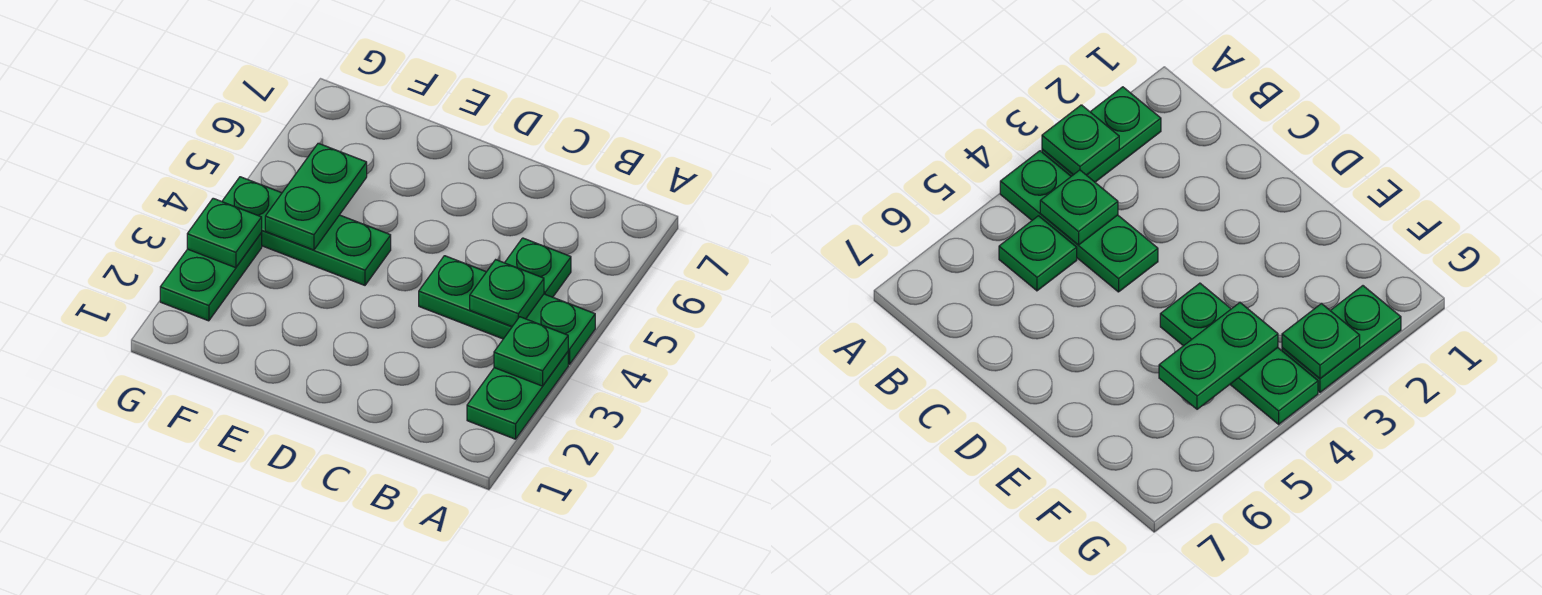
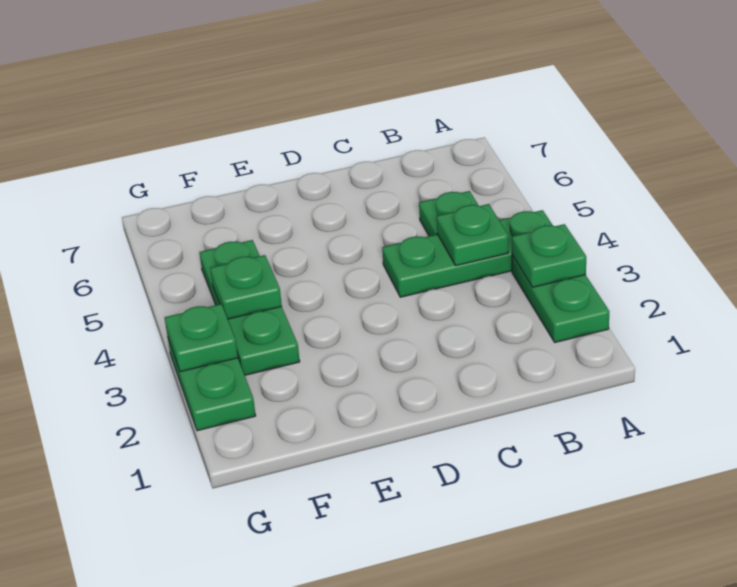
green 1x3 plate [222,177,391,285] -> green 1x3 plate turned to [199,240,300,375]
green 1x2 plate [265,143,367,250] -> green 1x1 plate [210,255,282,319]

